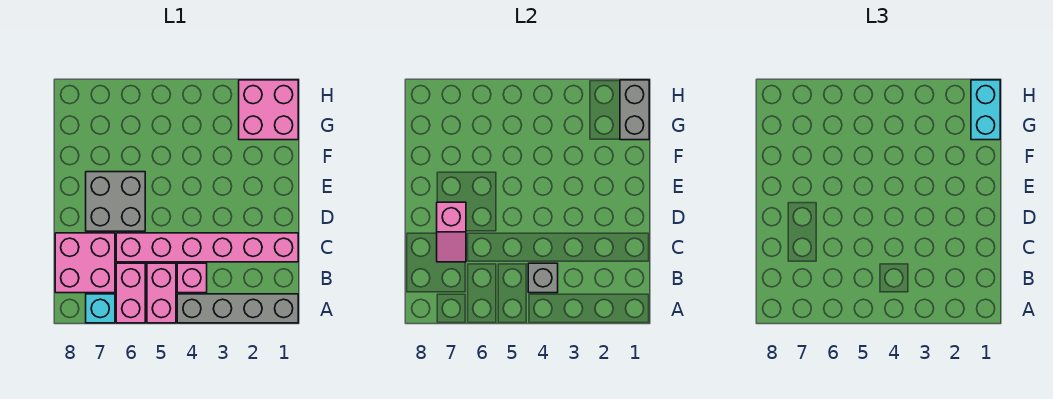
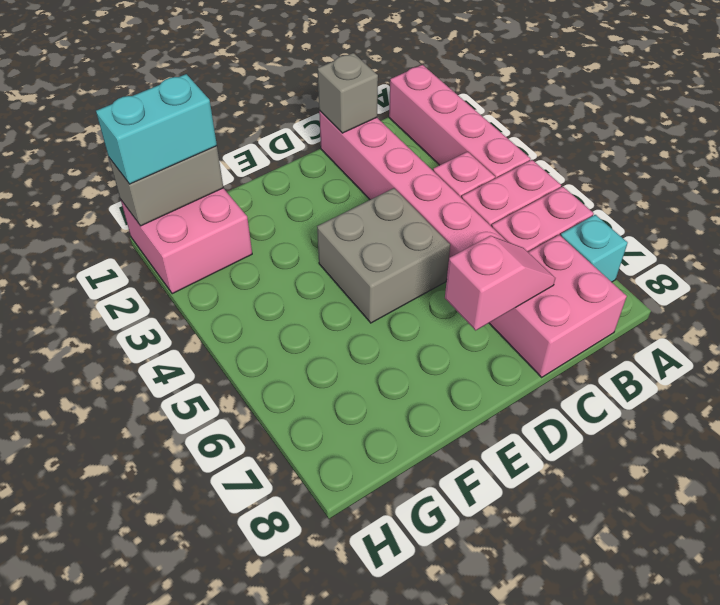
grey 1x4 brick [177,294,298,323] -> pink 1x4 brick [389,65,530,178]
grey 1x1 brick [528,263,558,293] -> grey 1x1 brick moved to [318,53,378,133]
grey 2x2 brick [86,172,145,231] -> grey 2x2 brick moved to [317,188,450,323]

